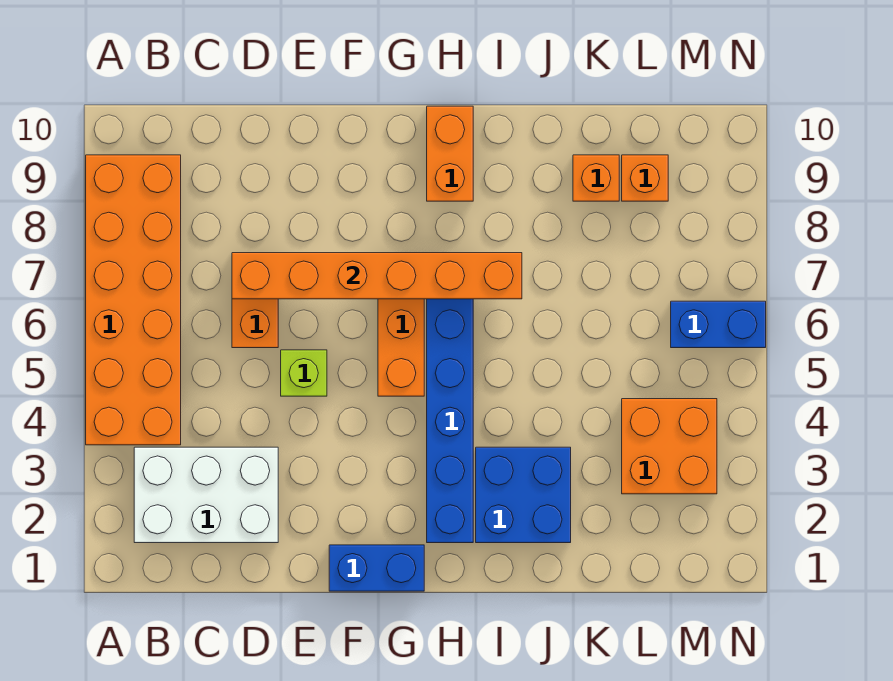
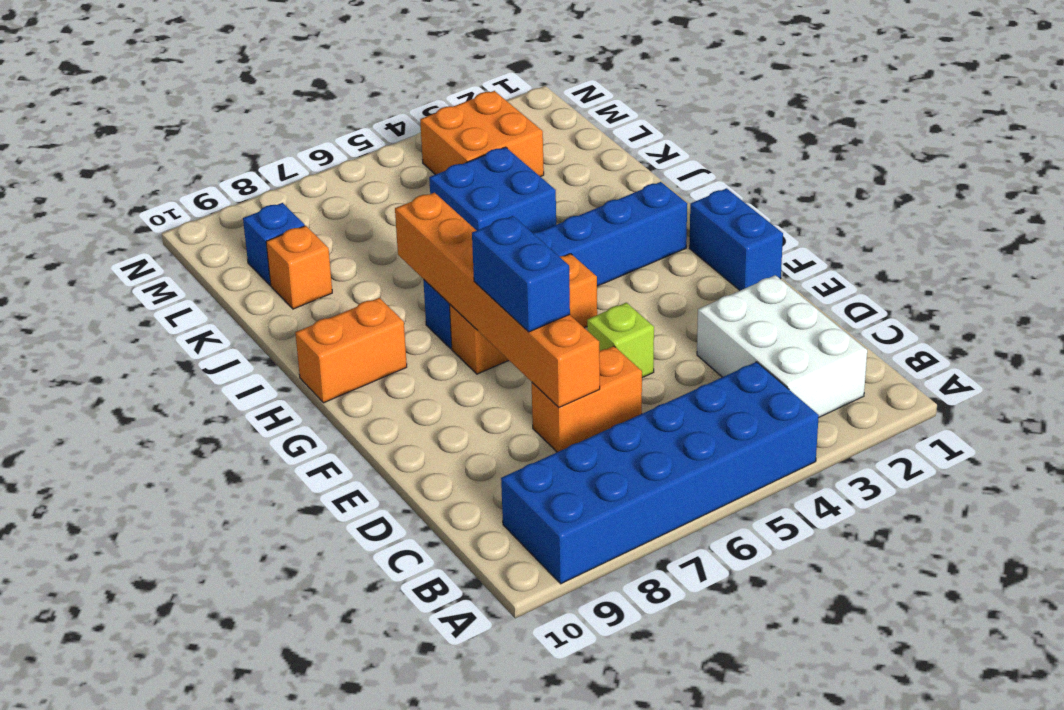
orange 2x6 brick [86,155,181,445] -> blue 2x6 brick [501,362,819,584]
blue 2x2 brick [476,447,571,543] -> blue 2x2 brick moved to [429,147,556,233]
orange 1x1 brick [622,155,668,201] -> blue 1x1 brick [243,203,305,285]
blue 1x2 brick [671,301,766,348] -> blue 1x2 brick moved to [472,216,570,332]

